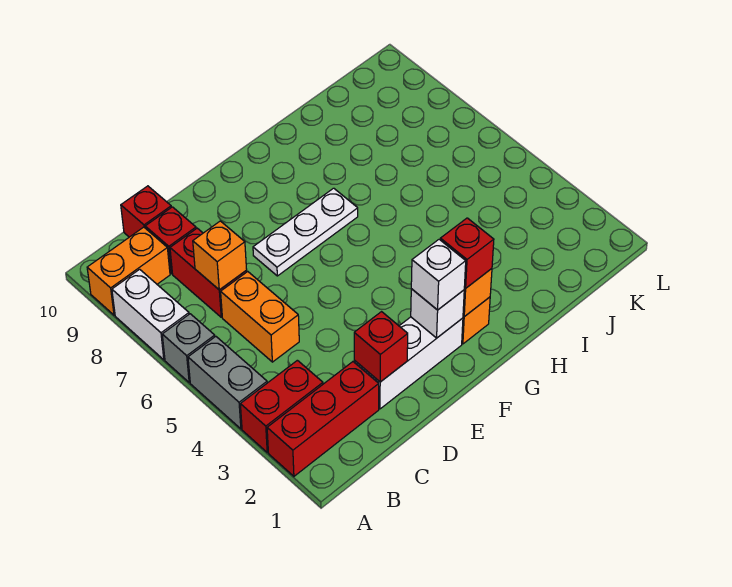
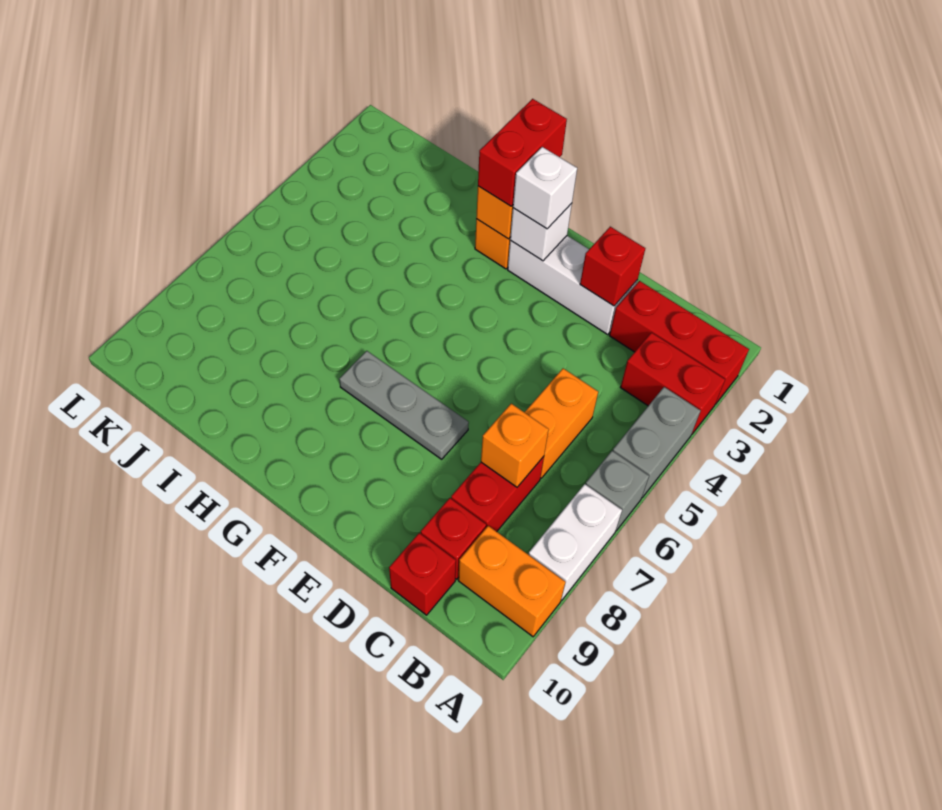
white 1x3 plate [253,188,358,276] -> grey 1x3 plate [339,351,469,459]
red 1x1 brick [440,218,494,288] -> red 1x2 brick [478,99,567,206]

